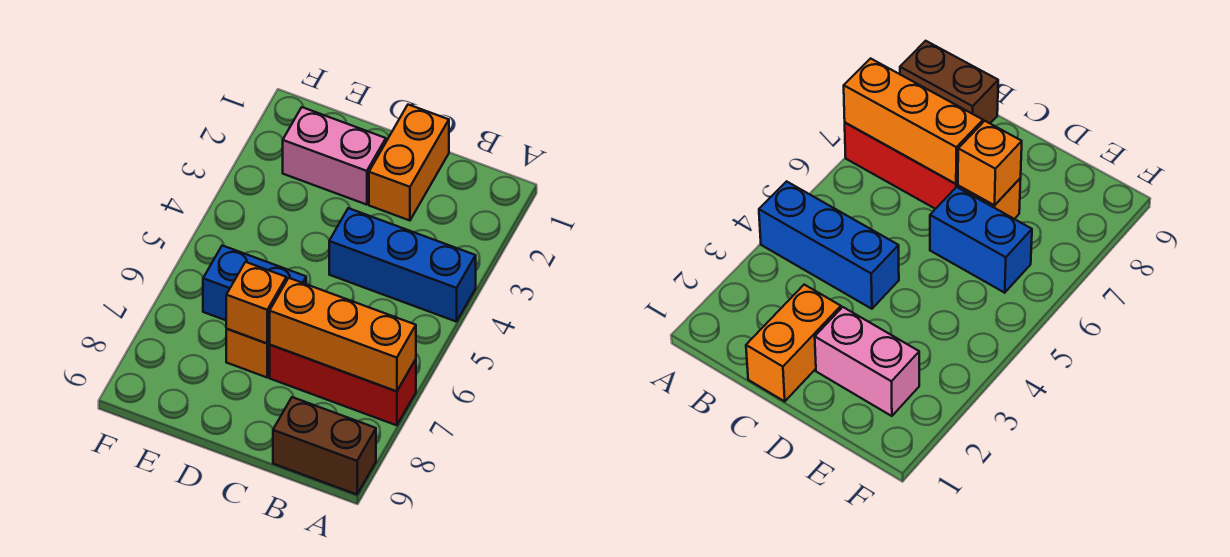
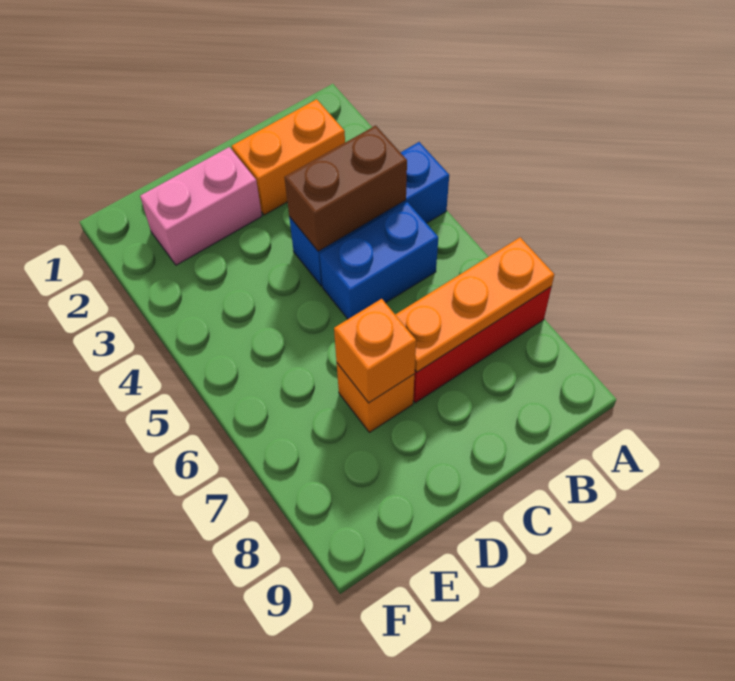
orange 1x3 brick [269,278,416,391] -> orange 1x3 plate [395,237,554,372]
brown 1x2 brick [273,397,376,495] -> brown 1x2 brick moved to [284,126,407,251]
orange 1x2 brick [369,105,449,221] -> orange 1x2 brick turned to [232,99,345,215]
blue 1x2 brick [203,246,306,320] -> blue 1x2 brick moved to [320,202,438,319]

